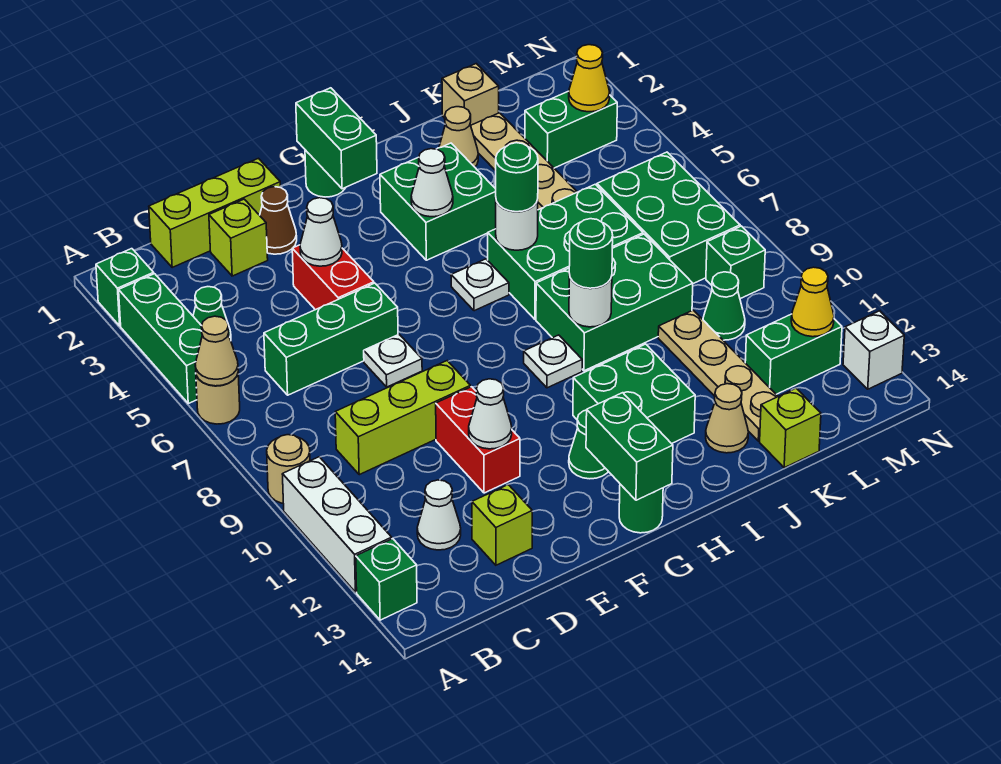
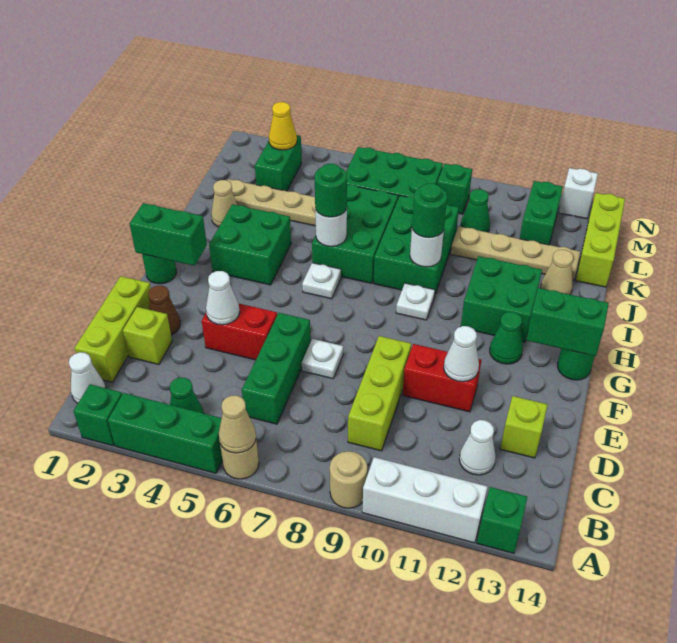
white 1x1 cone [411,149,453,217] -> white 1x1 cone moved to [69,352,106,403]
tan 1x1 brick [442,64,499,125] -> none
lime 1x1 brick [760,388,821,468] -> lime 1x3 brick [576,193,625,287]
yellow 1x1 cone [791,267,834,337] -> none

